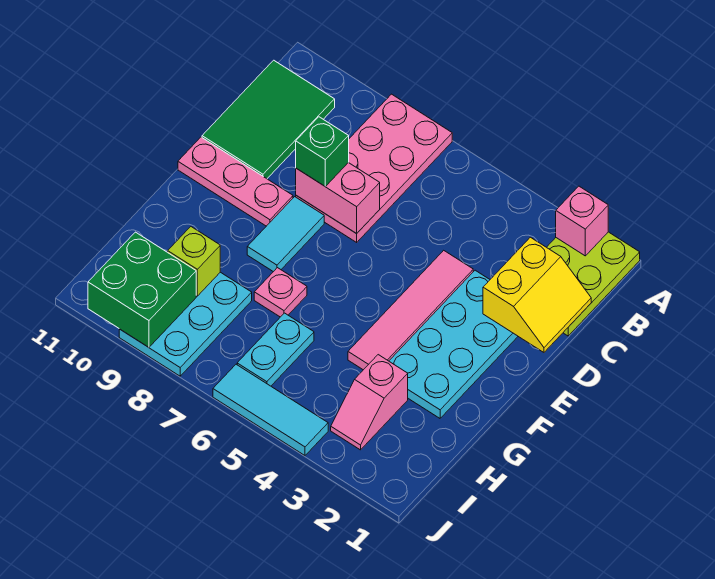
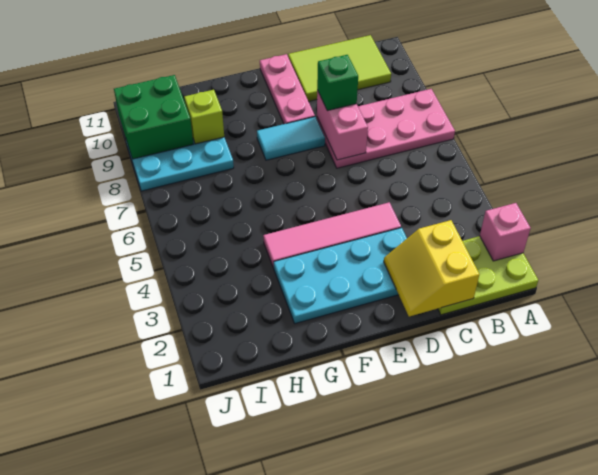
green 2x3 tile [202,60,335,179] -> lime 2x3 tile [288,35,391,101]
yellow 2x2 slope [483,237,591,352] -> yellow 2x2 slope turned to [384,220,479,317]
pink 1x1 plate [254,268,307,317] -> none
pink 1x2 slope [331,355,408,450] -> none
cyan 1x2 plate [237,313,314,386] -> none
cyan 1x3 tile [213,364,328,455] -> none

